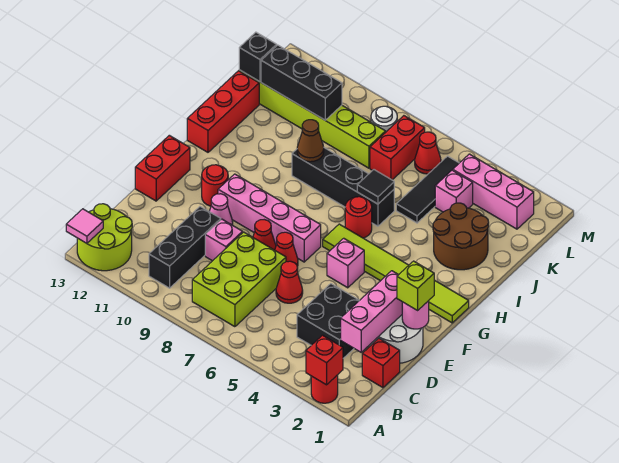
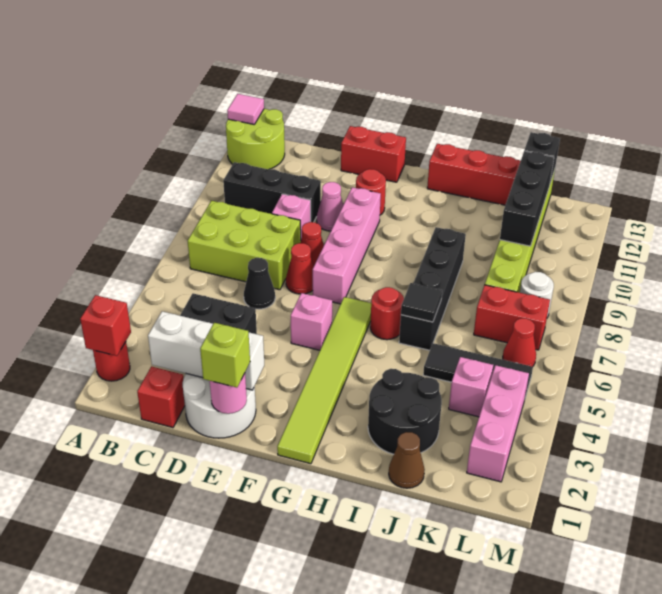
pink 1x3 brick [341,271,402,352] -> white 1x3 brick [148,311,264,390]
red 1x1 cone [276,261,303,303] -> black 1x1 cone [244,258,275,309]
brown 2x2 round brick [433,203,489,270] -> black 2x2 round brick [368,369,442,454]
brown 1x1 cone [297,120,324,162] -> brown 1x1 cone moved to [389,432,425,488]

